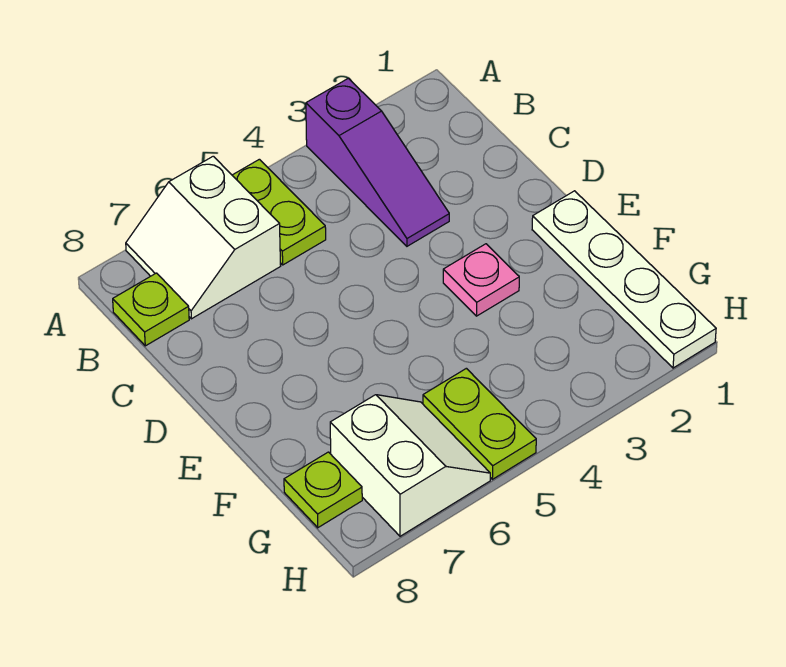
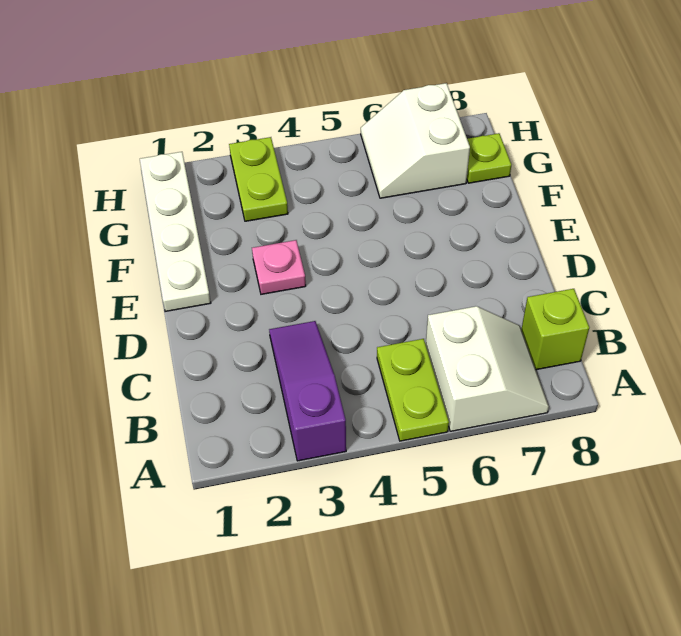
lime 1x1 plate [113,273,189,346] -> lime 1x1 brick [521,289,589,370]
lime 1x2 plate [423,368,536,479] -> lime 1x2 plate moved to [229,137,288,221]

